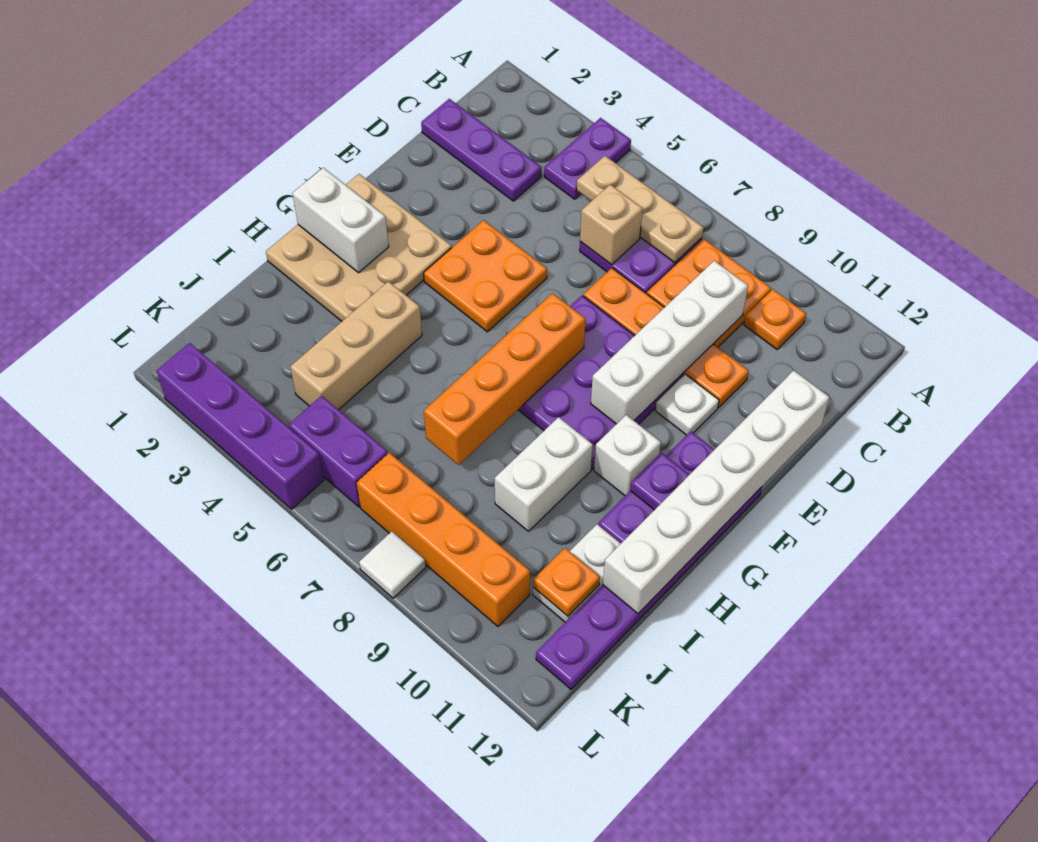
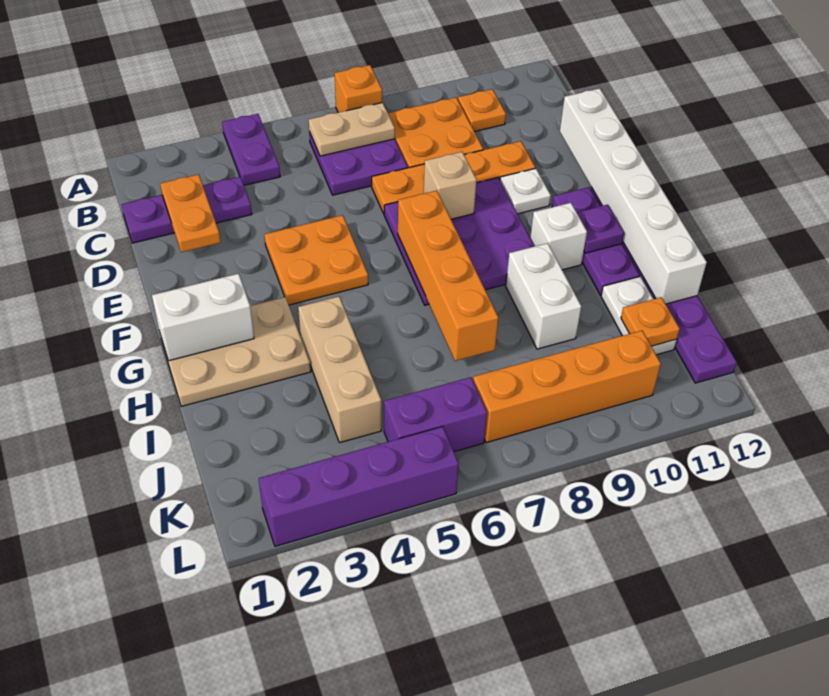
none -> orange 1x1 brick [335,65,382,112]
tan 1x3 plate [577,156,704,263] -> tan 1x2 plate [309,103,395,156]
none -> orange 1x2 plate [160,174,221,252]
tan 1x1 brick [580,184,643,265] -> tan 1x1 brick moved to [424,152,476,219]
white 1x4 brick [591,261,748,424] -> none
tan 3x3 plate [266,174,452,321] -> tan 2x3 plate [159,297,311,406]
white 1x1 tile [359,531,426,598] -> none

